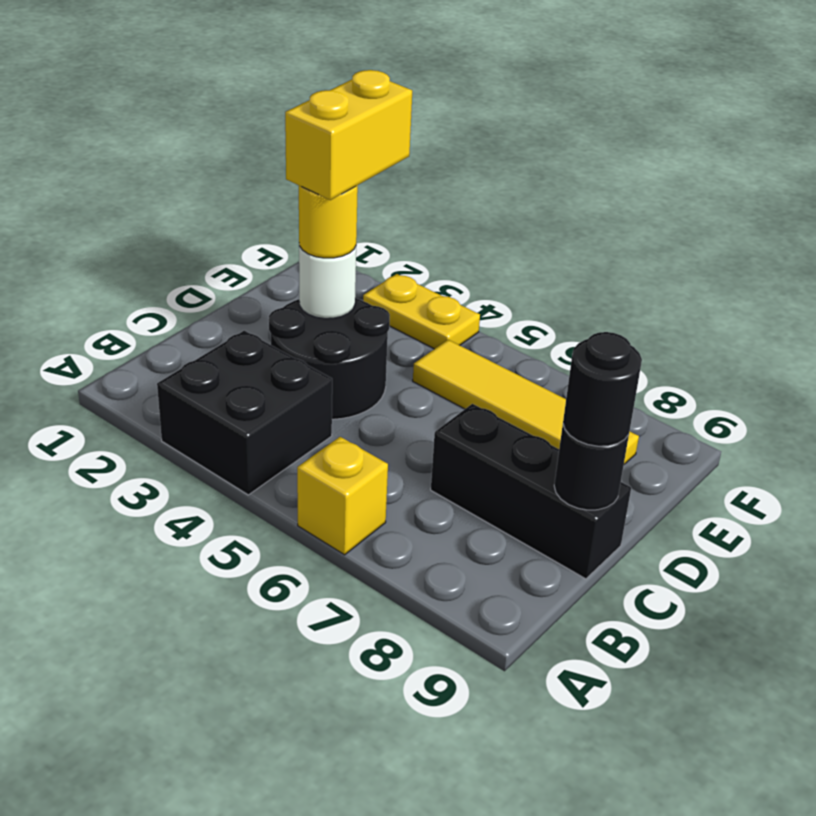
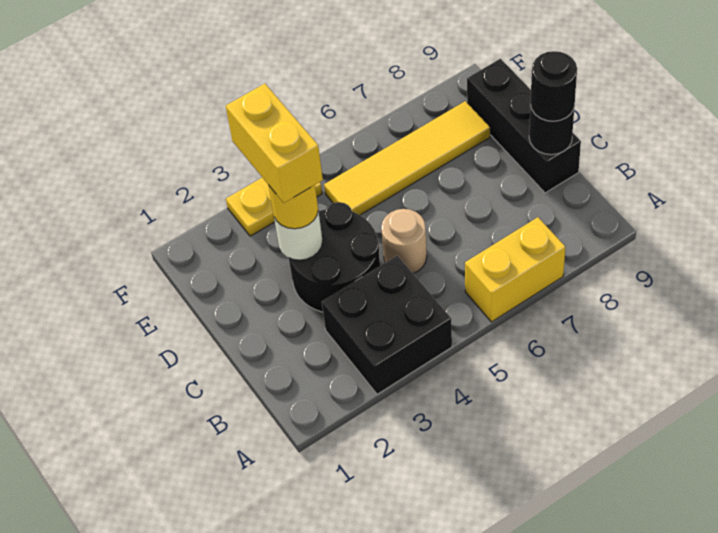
yellow 1x1 brick [297,437,388,555] -> yellow 1x2 brick [465,217,565,322]
none -> tan 1x1 round brick [381,209,427,273]
black 1x3 brick [431,404,631,579] -> black 1x3 brick turned to [467,59,581,193]

